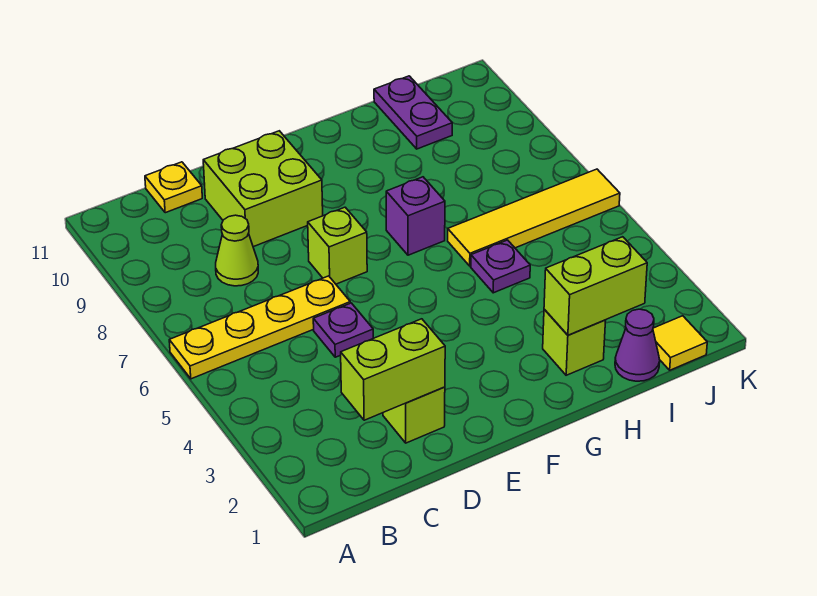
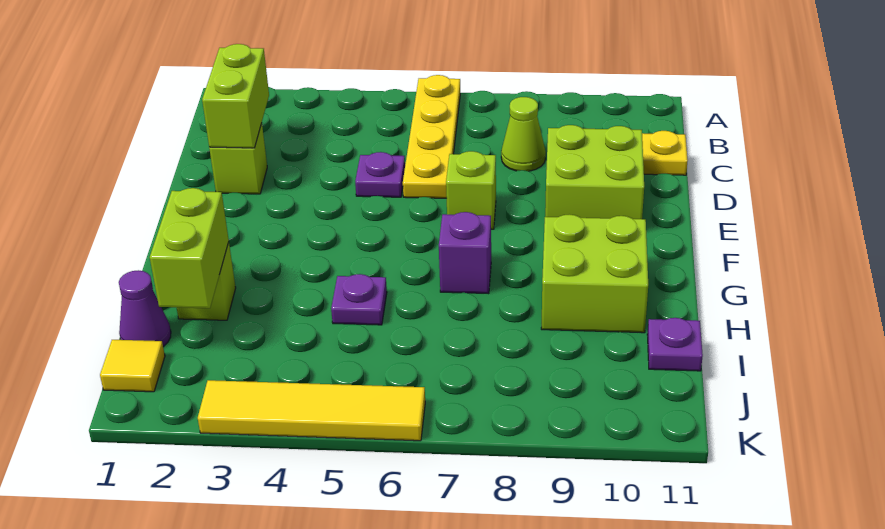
none -> lime 2x2 brick [541,214,648,333]
yellow 1x4 tile [448,169,620,266] -> yellow 1x4 tile turned to [198,380,425,441]
purple 1x2 plate [374,76,452,149] -> purple 1x1 plate [647,318,703,371]

